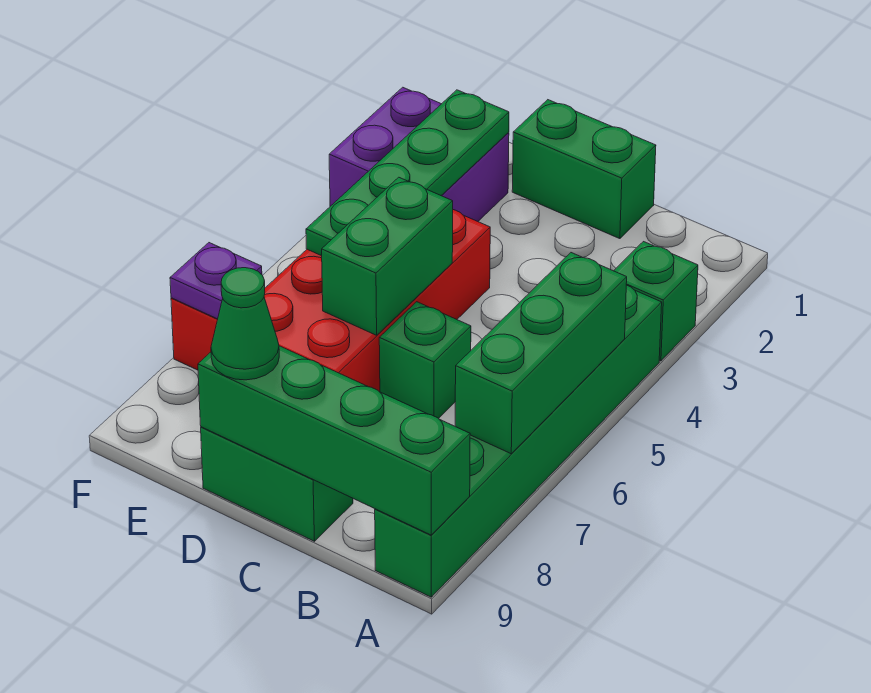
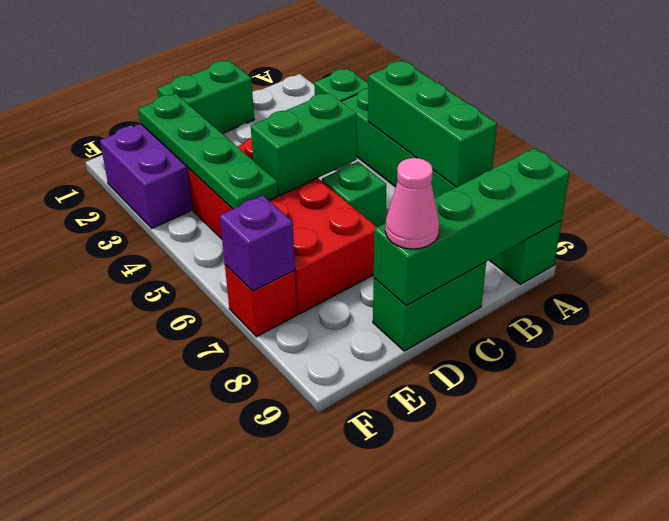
green 1x2 brick [322,177,453,335] -> green 1x2 brick turned to [251,92,357,195]
green 1x1 cone [211,268,279,380] -> pink 1x1 cone [385,158,439,249]
purple 1x1 plate [170,243,262,319] -> purple 1x1 brick [220,196,295,291]

